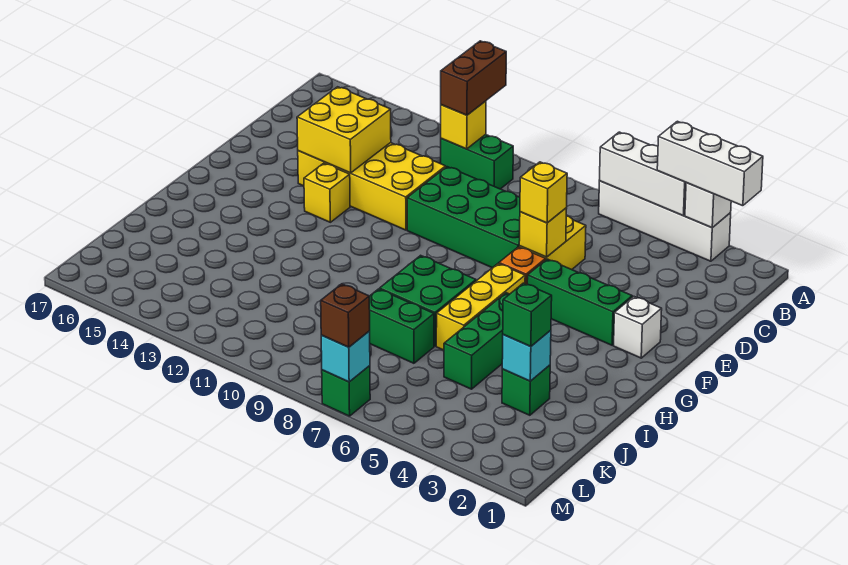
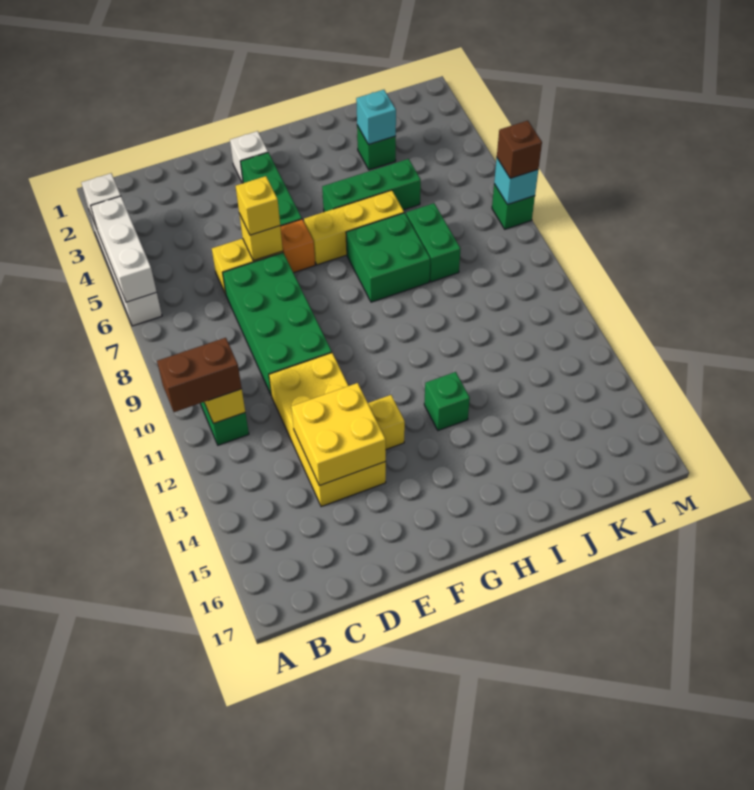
white 1x3 brick [657,121,763,206] -> none
green 1x1 brick [503,283,552,347] -> green 1x1 brick moved to [424,372,470,431]

